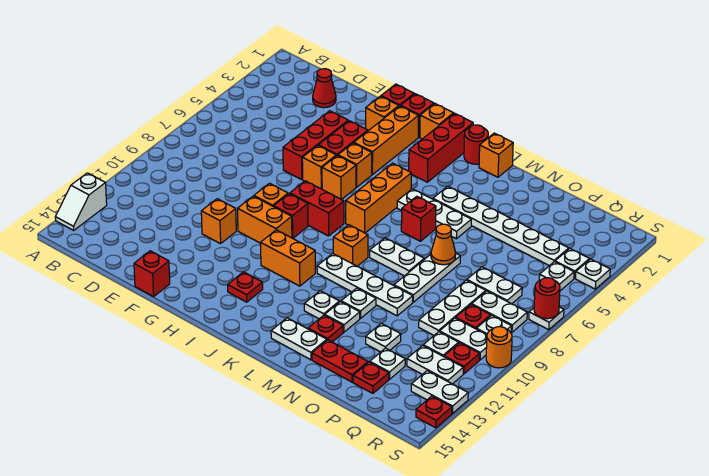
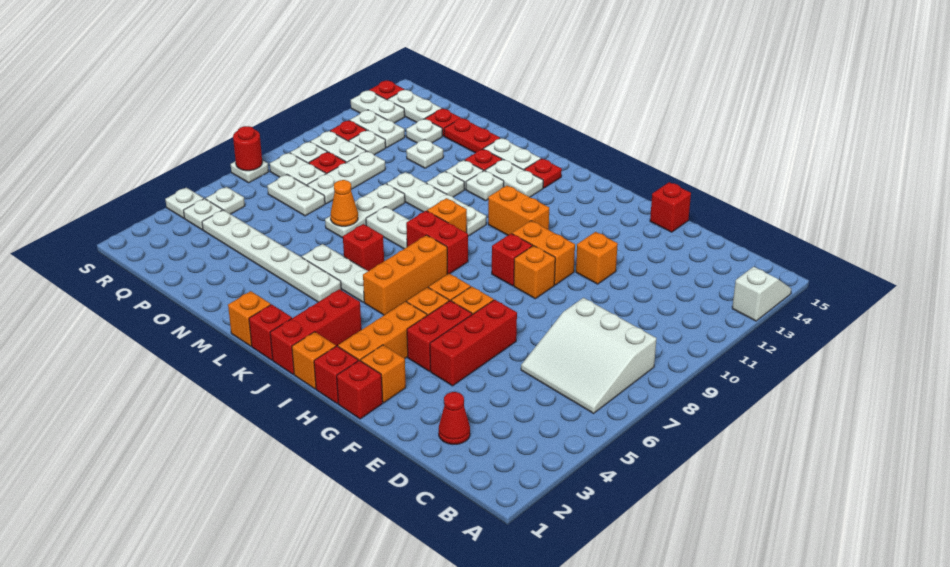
none -> white 3x3 slope [521,298,657,413]
red 1x2 brick [290,181,344,236] -> red 1x2 brick moved to [406,211,468,274]
red 1x1 plate [228,272,263,302] -> red 1x1 plate moved to [524,159,562,188]
red 1x1 round brick [464,125,488,164] -> red 1x1 brick [249,304,292,360]
none -> white 1x2 plate [485,159,543,197]
none -> white 1x2 plate [388,90,442,122]
orange 1x1 round brick [486,327,512,368] -> none

